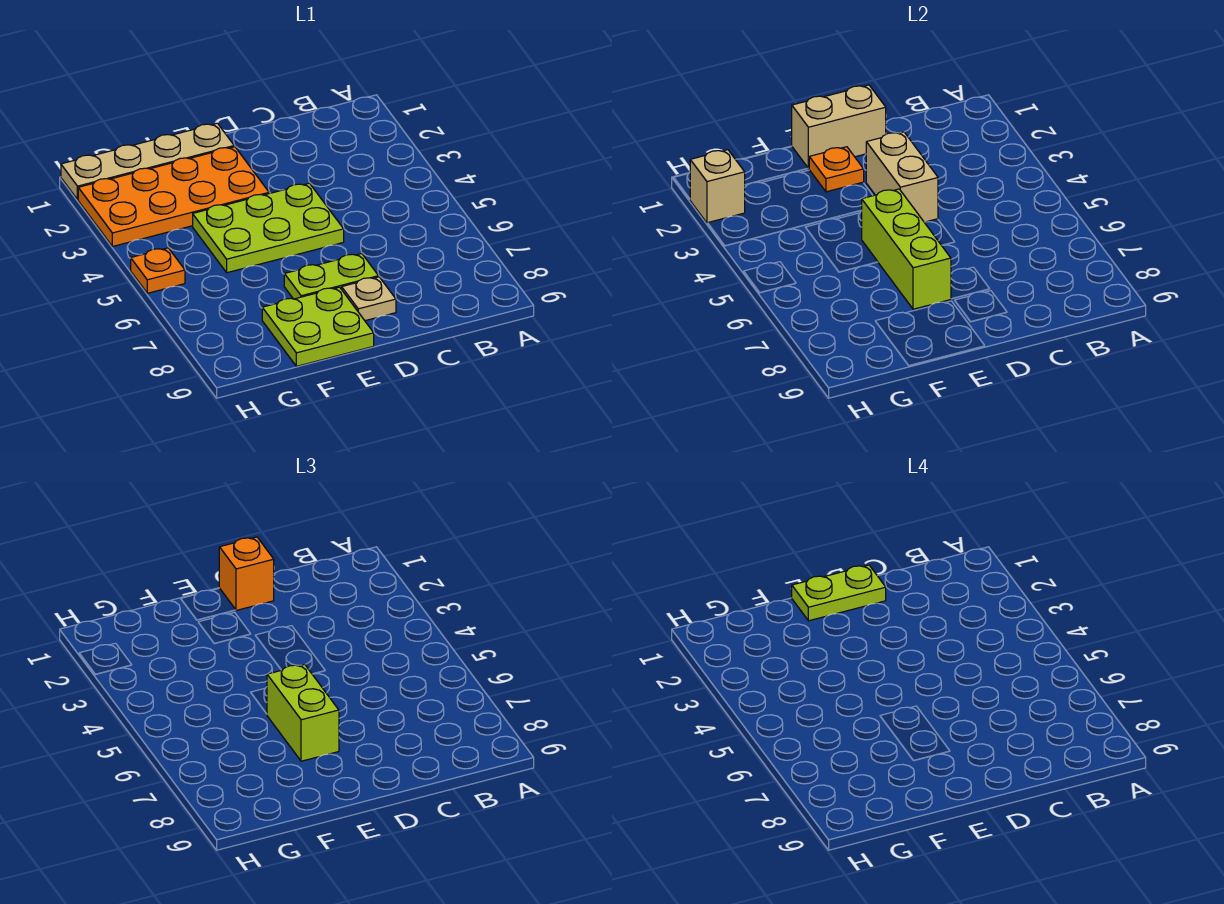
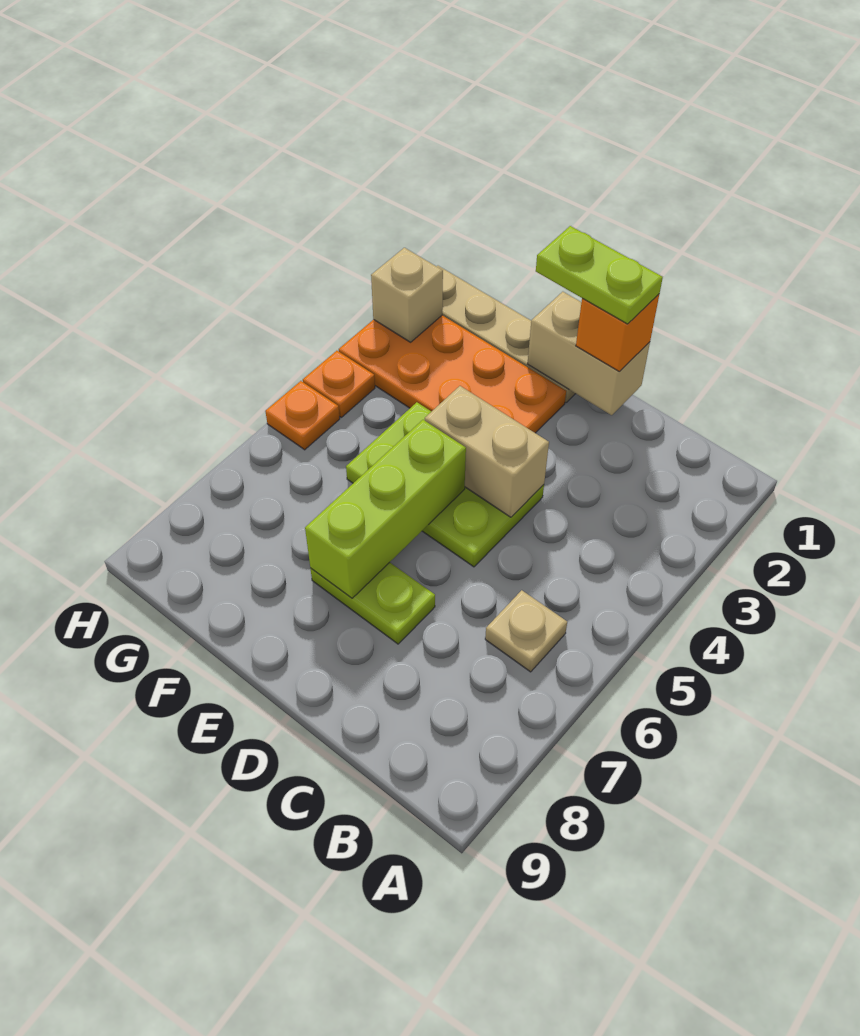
tan 1x2 brick [866,132,938,222] -> tan 1x2 brick turned to [425,386,549,517]
tan 1x1 plate [342,277,396,321] -> tan 1x1 plate moved to [485,590,567,672]
orange 1x1 plate [809,147,864,192] -> orange 1x1 plate moved to [303,351,375,417]
lime 1x2 brick [267,664,339,761] -> none
lime 2x2 plate [262,287,374,366] -> none

